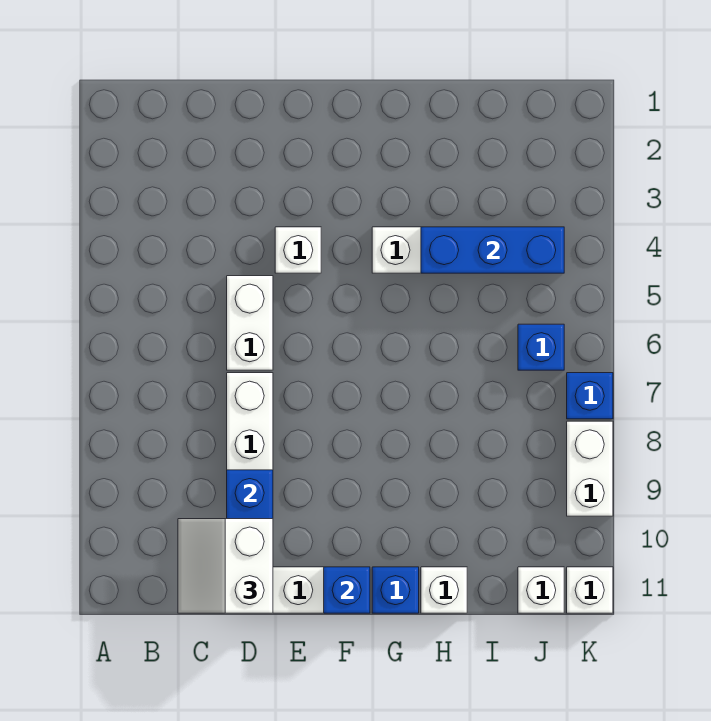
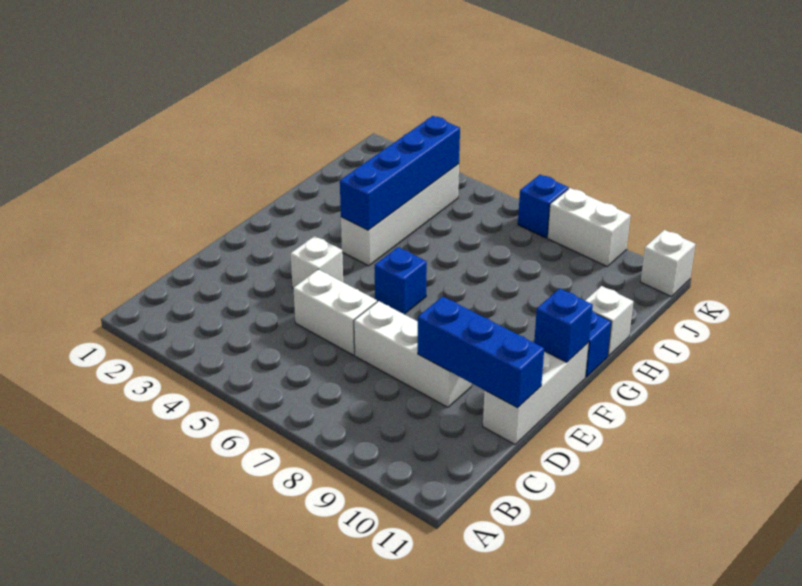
white 2x2 slope [178,519,273,613] -> none
blue 1x3 brick [421,227,564,273] -> blue 1x4 brick [340,116,460,230]
blue 1x1 brick [518,324,564,370] -> blue 1x1 brick moved to [375,247,427,314]
white 1x1 brick [518,567,564,613] -> none

